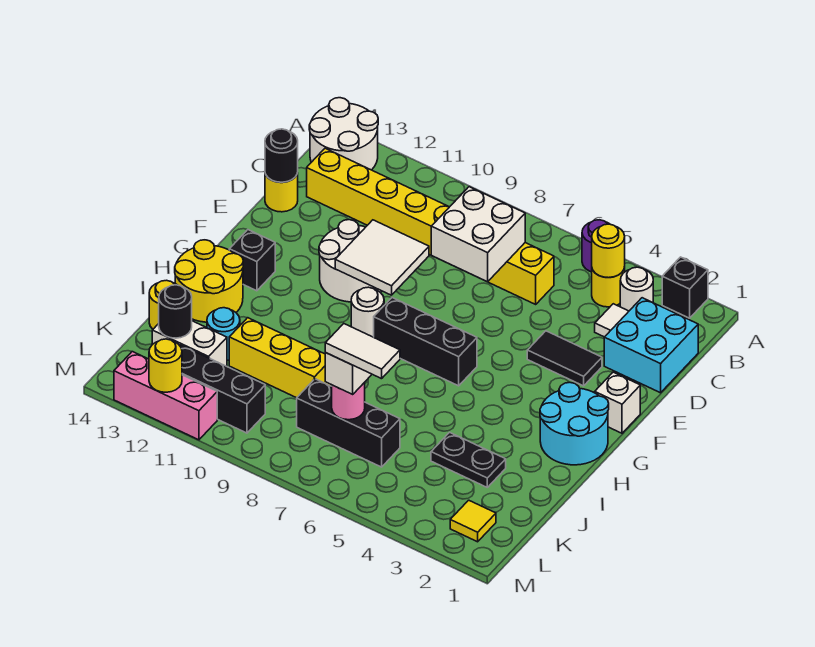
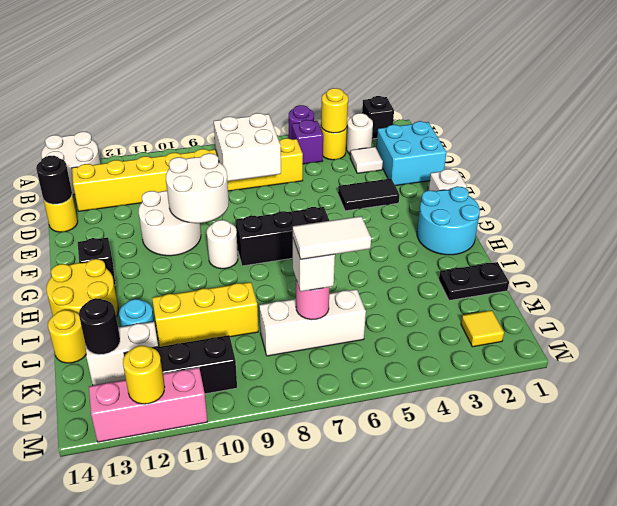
none -> purple 1x1 brick [292,120,323,164]
white 2x2 tile [335,220,429,295] -> white 2x2 round brick [166,153,229,223]
black 1x2 plate [431,432,506,487] -> black 1x2 plate moved to [439,262,509,300]
black 1x3 brick [297,379,400,467] -> white 1x3 brick [259,289,366,356]

